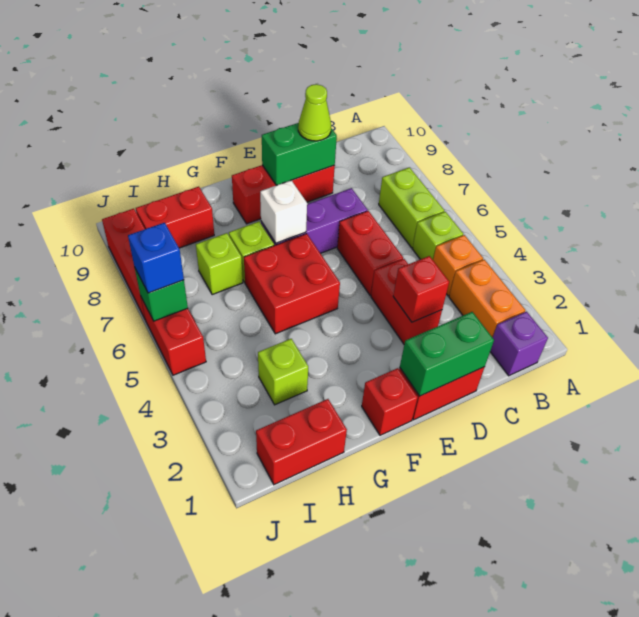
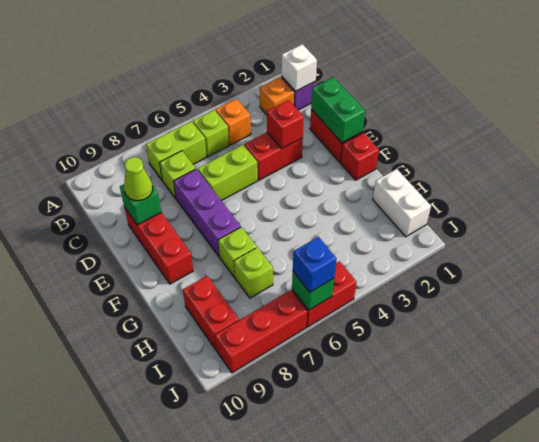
orange 1x2 brick [449,260,525,338] -> orange 1x1 brick [260,77,294,115]
red 1x2 brick [337,211,403,295] -> lime 1x2 brick [198,145,258,201]
green 1x2 brick [262,123,337,185] -> green 1x1 brick [120,184,161,225]
red 2x2 brick [244,234,340,334] -> none
white 1x1 brick [260,180,307,243] -> white 1x1 brick moved to [281,44,317,91]
red 1x2 brick [256,399,347,485] -> white 1x2 brick [373,169,431,237]
lime 1x1 brick [258,339,308,405] -> lime 1x1 brick moved to [160,151,196,198]

